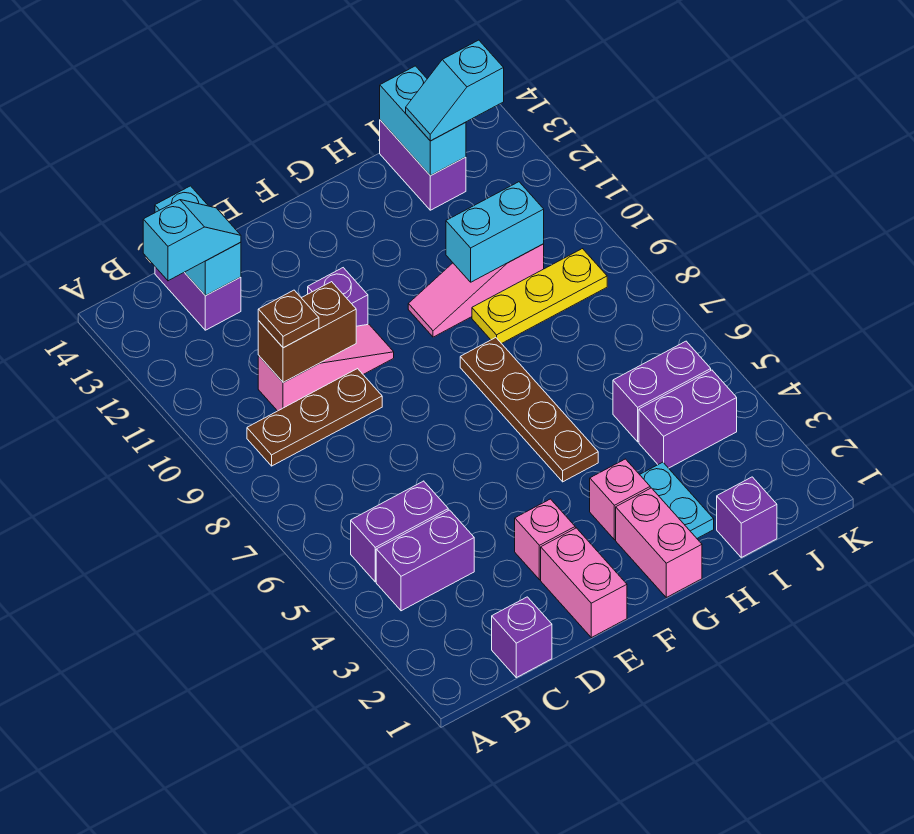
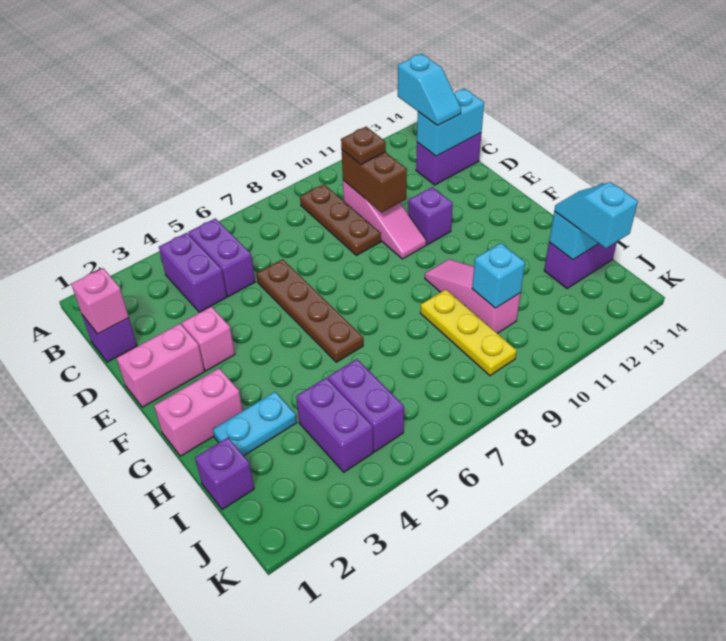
pink 1x1 brick [590,459,650,540] -> pink 1x1 brick moved to [72,268,129,334]
brown 1x4 plate [460,338,598,482] -> brown 1x4 plate turned to [256,259,363,362]
cyan 1x2 brick [446,182,544,282] -> cyan 1x1 brick [472,243,525,308]

